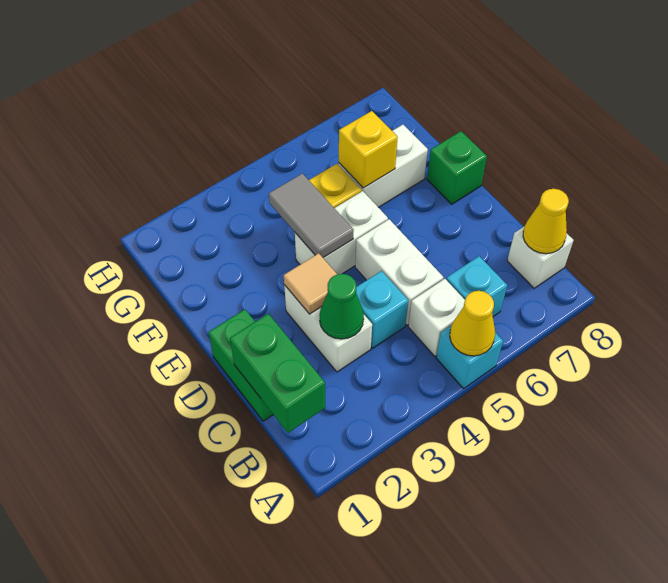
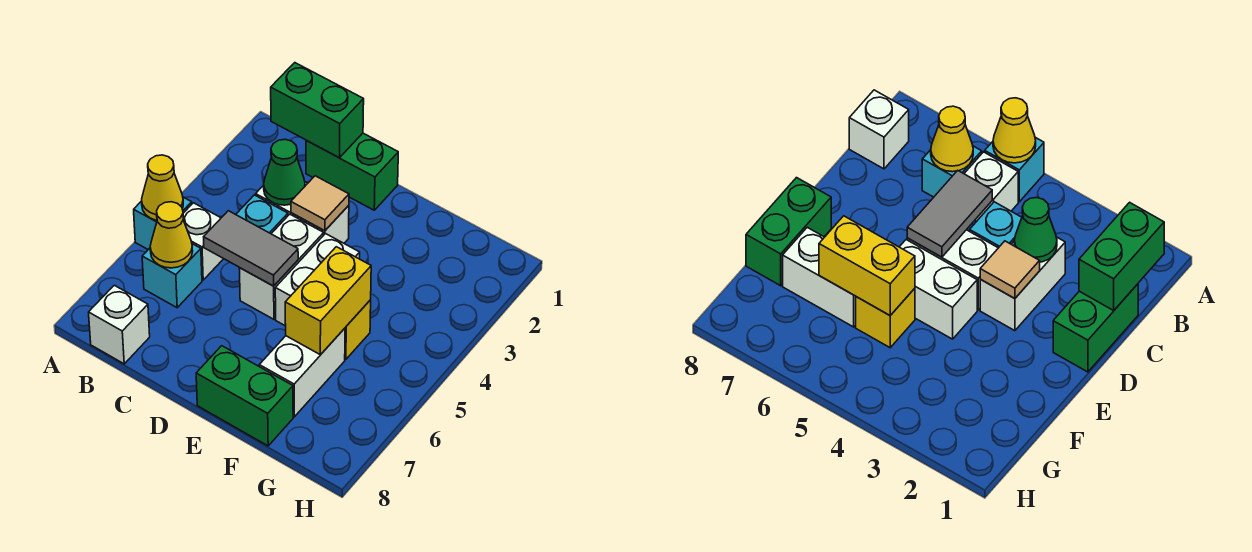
yellow 1x1 cone [523,189,569,254] -> yellow 1x1 cone moved to [150,202,193,268]
white 1x2 brick [355,219,444,325] -> white 1x2 brick turned to [239,214,324,319]
grey 1x2 tile [269,173,354,258] -> grey 1x2 tile moved to [204,211,298,286]
green 1x1 brick [427,131,487,204] -> green 1x2 brick [196,346,293,446]
yellow 1x1 brick [339,111,398,188] -> yellow 1x2 brick [285,247,371,355]

